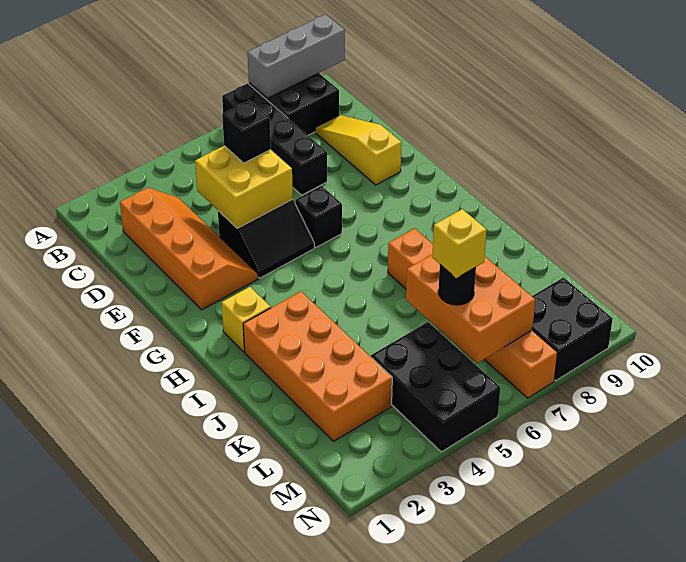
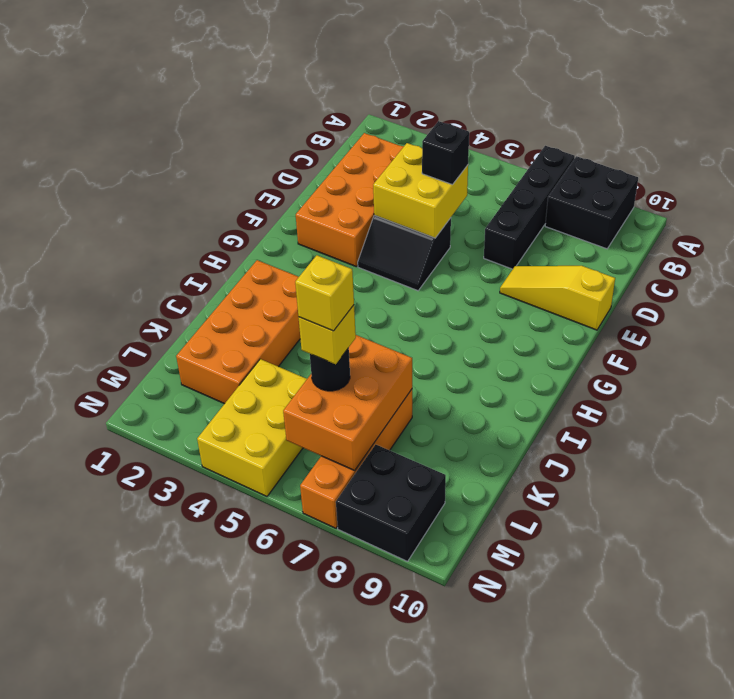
grey 1x3 brick [248,14,345,98] -> none
orange 2x4 slope [120,188,258,310] -> orange 2x4 brick [296,133,404,266]
yellow 1x3 slope [315,115,402,185] -> yellow 1x3 slope turned to [500,266,615,330]
black 1x1 brick [295,186,342,247] -> none
yellow 1x1 brick [222,287,271,352] -> yellow 1x1 brick moved to [295,255,354,331]
orange 1x6 brick [388,228,557,398] -> orange 1x4 brick [300,389,412,528]
black 2x3 brick [371,322,500,452] -> yellow 2x3 brick [197,359,307,496]

